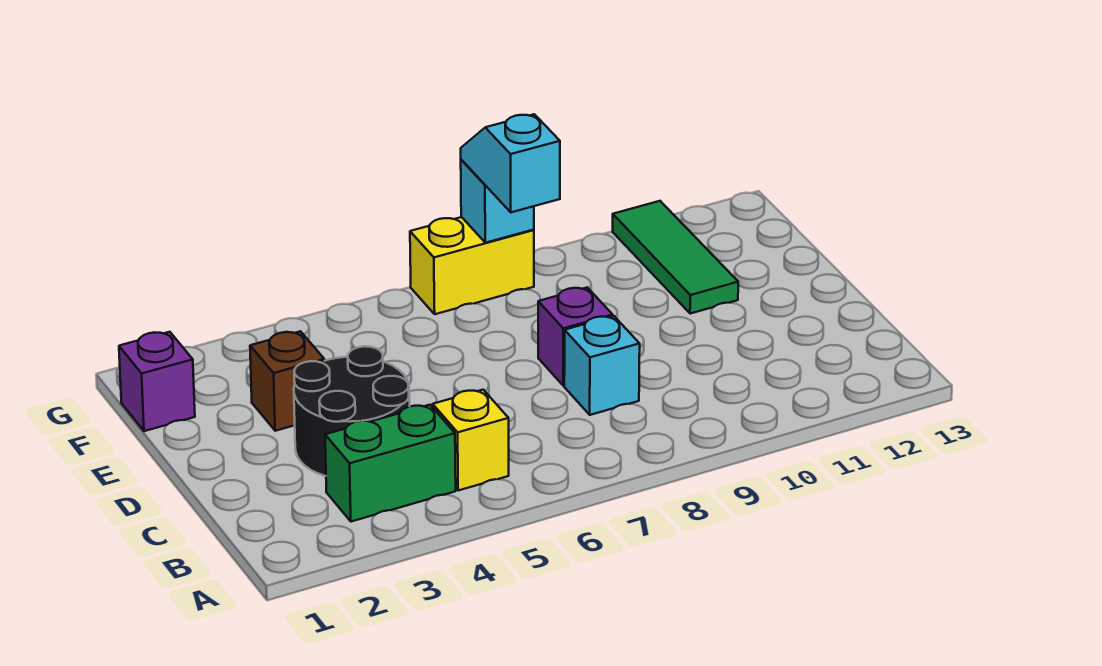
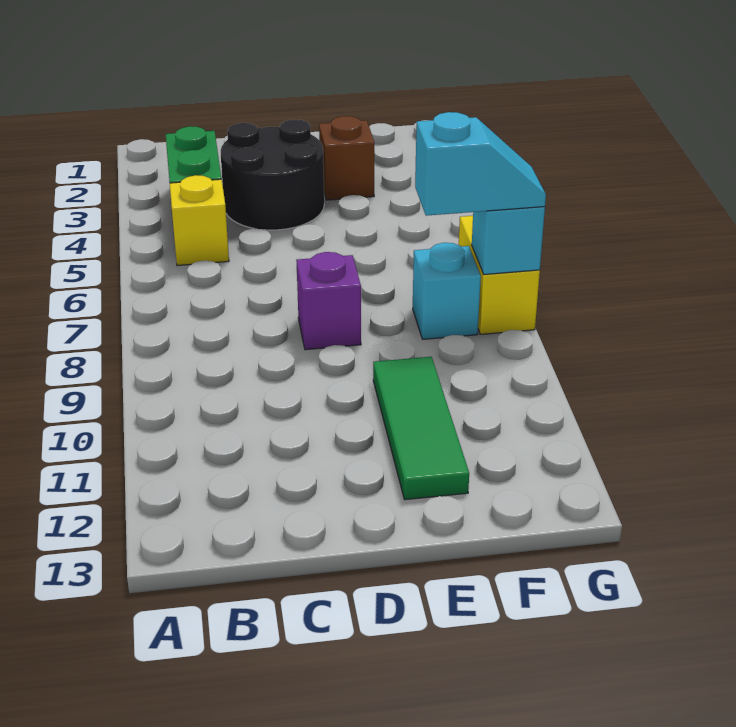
cyan 1x1 brick [564,316,640,415] -> cyan 1x1 brick moved to [413,243,481,339]
green 1x3 tile [613,201,738,314] -> green 1x3 tile turned to [373,357,469,500]
purple 1x1 brick [119,332,195,431] -> none

